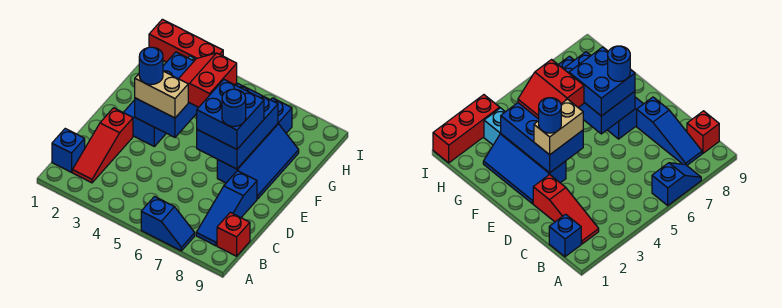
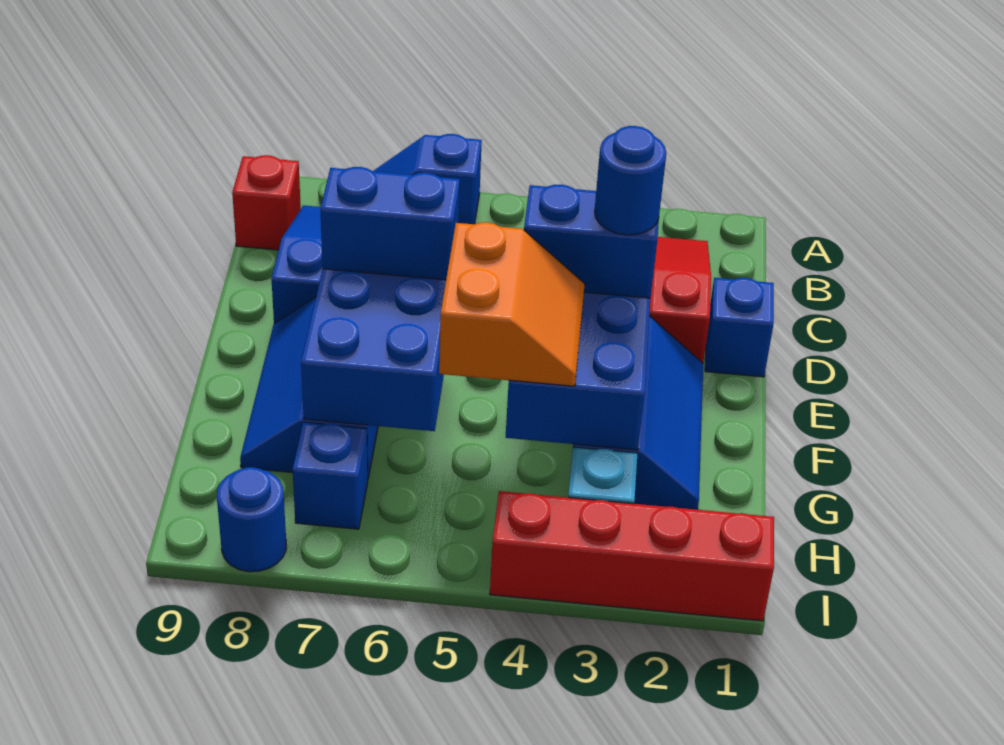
blue 1x1 brick [52,129,85,172] -> blue 1x1 brick moved to [705,278,774,377]
tan 1x2 brick [135,71,188,118] -> blue 1x2 brick [524,185,659,298]
blue 2x2 brick [197,80,264,149] -> blue 1x2 brick [320,167,460,280]
blue 1x1 round brick [222,89,246,126] -> blue 1x1 round brick moved to [217,467,286,572]
red 2x2 slope [179,53,237,107] -> orange 2x2 slope [439,222,585,386]
red 1x3 brick [149,19,223,62] -> red 1x4 brick [490,491,774,621]

